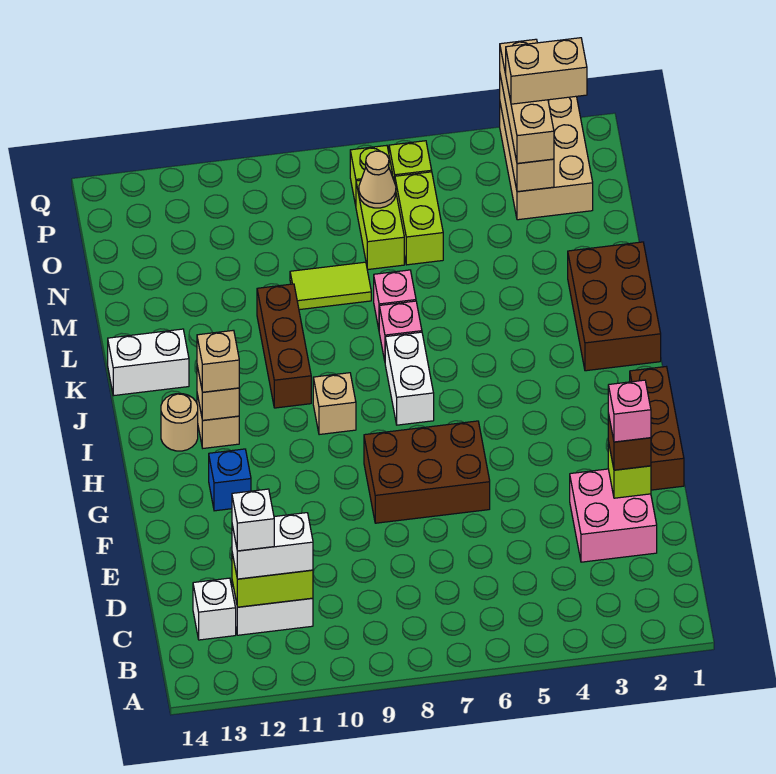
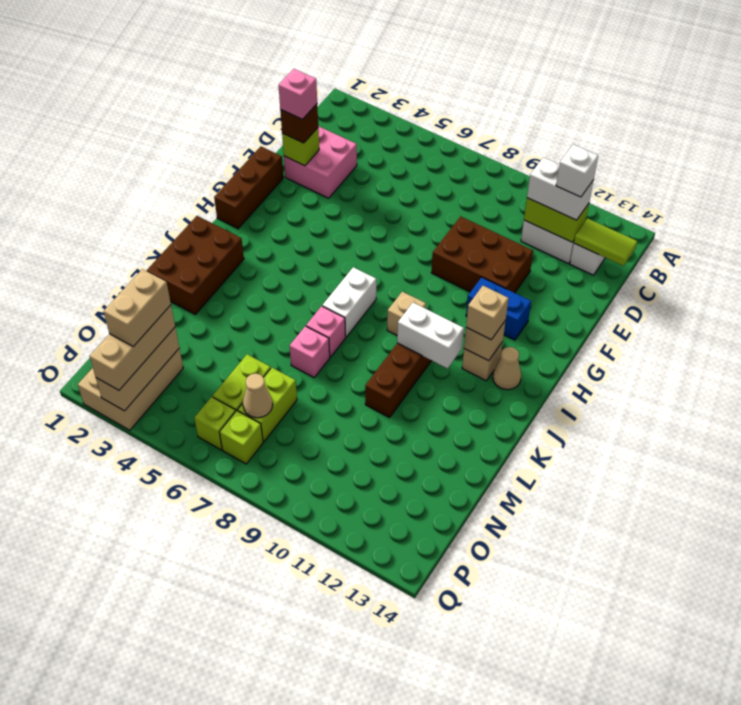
brown 2x3 brick [364,421,490,523] -> brown 2x3 brick moved to [431,216,533,293]
blue 1x1 brick [209,449,251,511] -> blue 1x2 brick [466,277,531,340]
tan 1x1 round brick [161,394,198,451] -> tan 1x1 cone [493,347,521,390]
white 1x2 brick [108,329,189,396] -> white 1x2 brick moved to [397,303,464,368]
lime 1x2 tile [290,262,371,310] -> lime 1x2 tile moved to [574,219,637,266]
tan 1x2 brick [506,38,587,104] -> tan 1x2 brick turned to [104,269,171,347]

